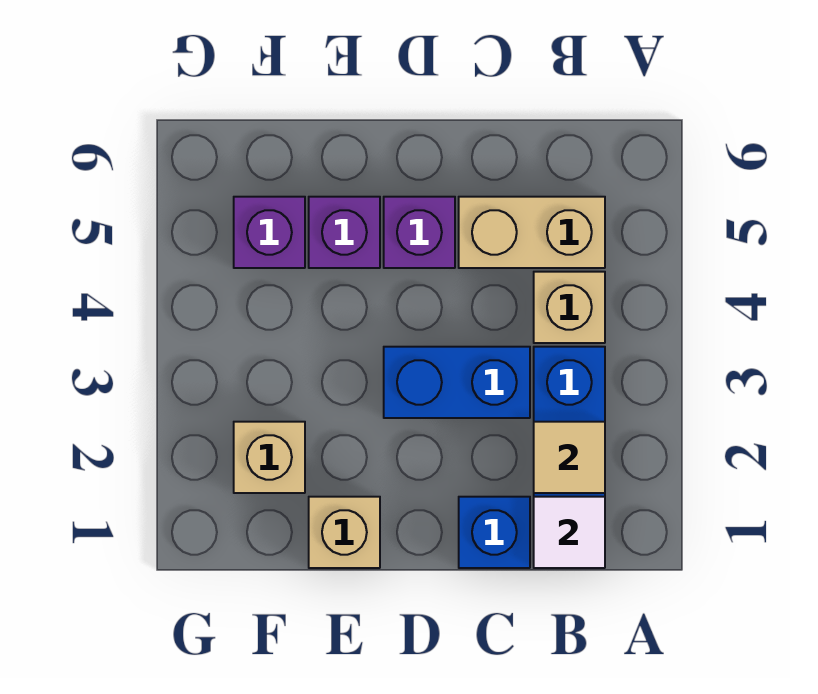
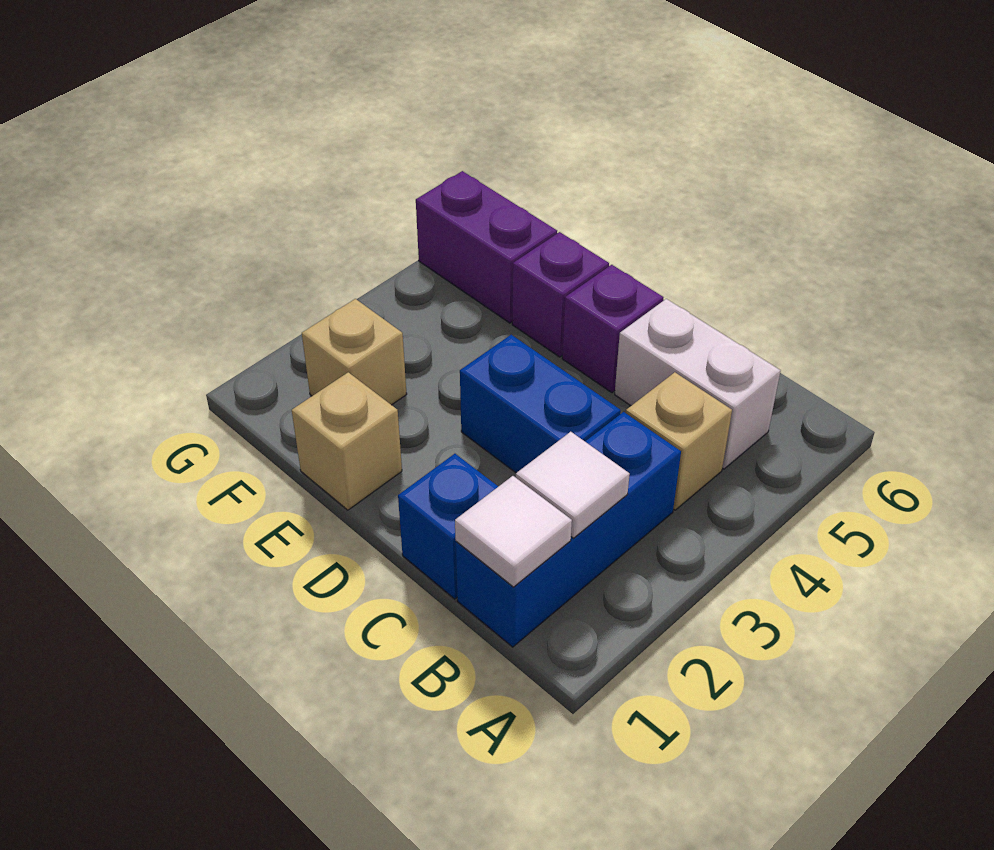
tan 1x1 tile [534,422,605,493] -> white 1x1 tile [516,432,630,538]
tan 1x2 brick [459,197,605,268] -> white 1x2 brick [615,299,780,469]
purple 1x1 brick [234,197,305,268] -> purple 1x2 brick [416,171,557,323]

